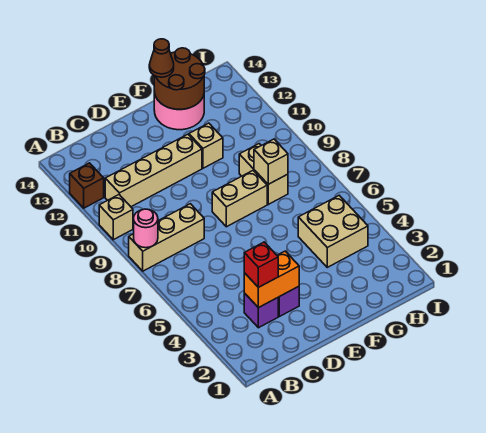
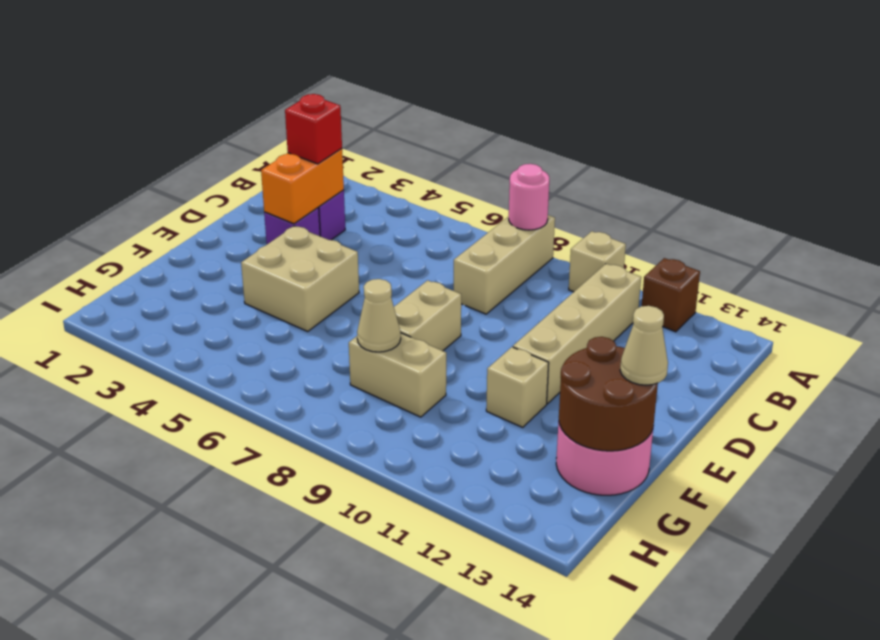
brown 1x1 cone [149,39,174,77] -> tan 1x1 cone [620,306,668,385]
tan 2x2 brick [298,196,368,267] -> tan 2x2 brick moved to [241,226,359,332]
tan 1x1 brick [254,139,288,184] -> tan 1x1 cone [357,279,401,352]

